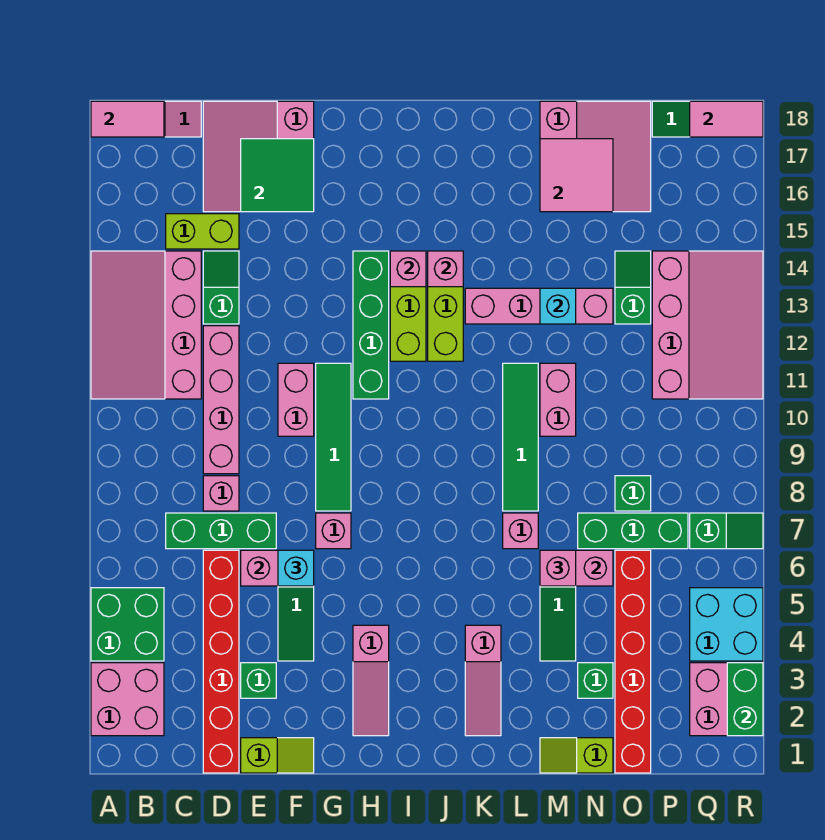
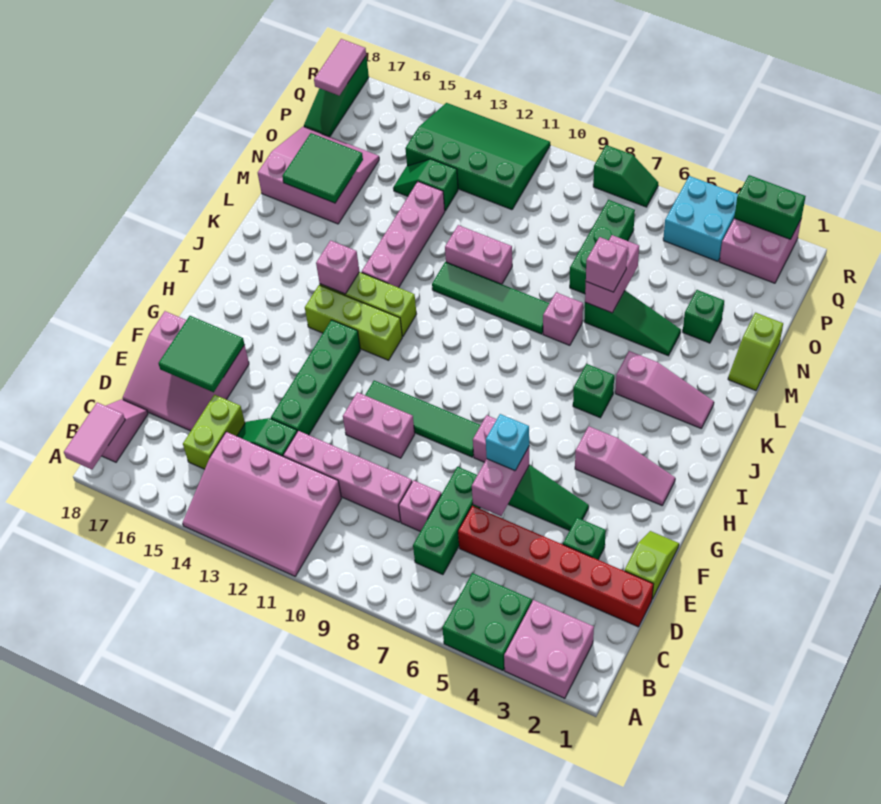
green 1x4 brick [353,251,389,399] -> green 1x4 brick turned to [271,320,360,435]
pink 1x1 brick [390,251,426,287] -> none
cyan 1x1 brick [540,288,576,324] -> none
pink 2x2 tile [540,139,613,212] -> green 2x2 tile [282,133,363,203]
red 1x6 brick [615,550,651,773] -> none
green 1x1 brick [615,476,651,511] -> green 1x1 brick moved to [573,364,614,418]
pink 3x4 slope [652,251,763,399] -> green 3x4 slope [405,103,550,210]
green 1x2 slope [690,513,763,549] -> green 1x2 slope turned to [593,145,658,207]

